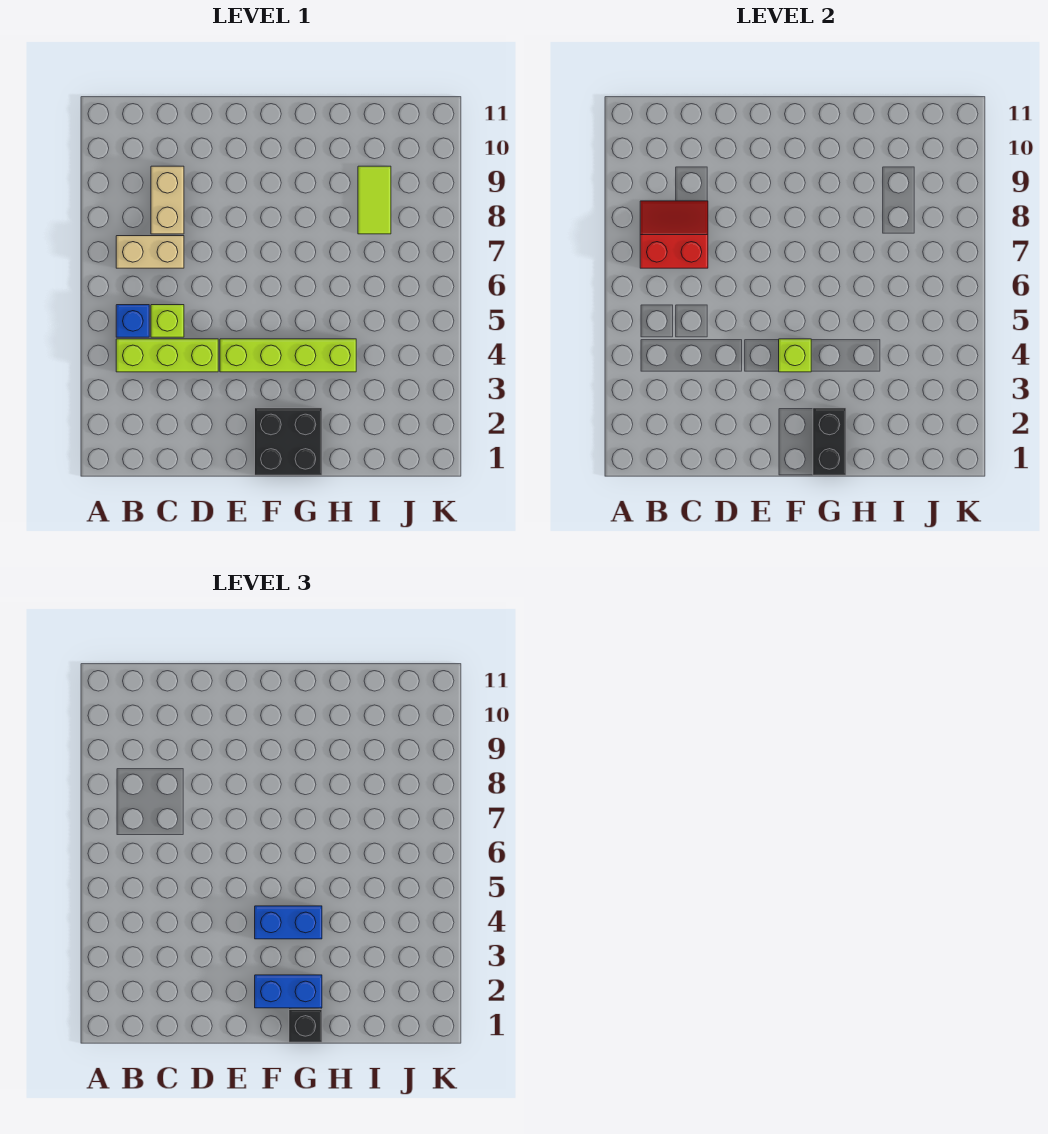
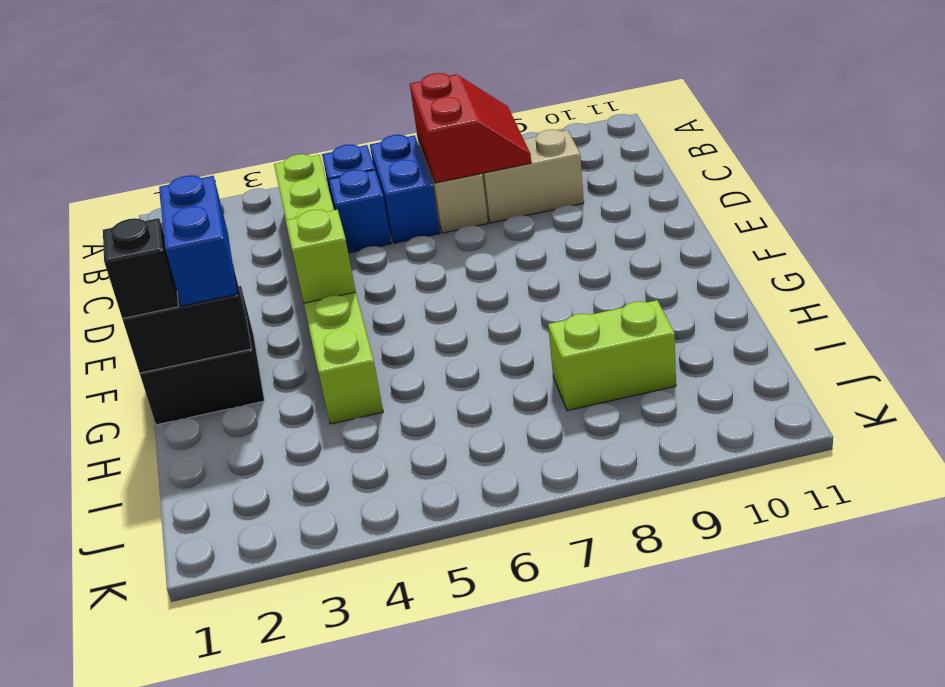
lime 1x1 brick [151,305,184,337] -> blue 1x1 brick [329,169,391,253]
blue 1x2 brick [255,906,322,939] -> blue 1x2 brick moved to [370,135,440,243]
lime 1x2 tile [358,166,391,234] -> lime 1x2 brick [548,300,676,411]

